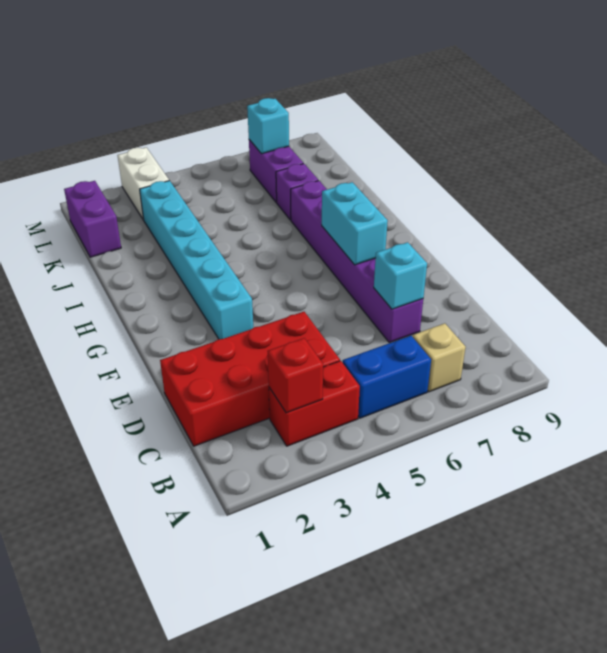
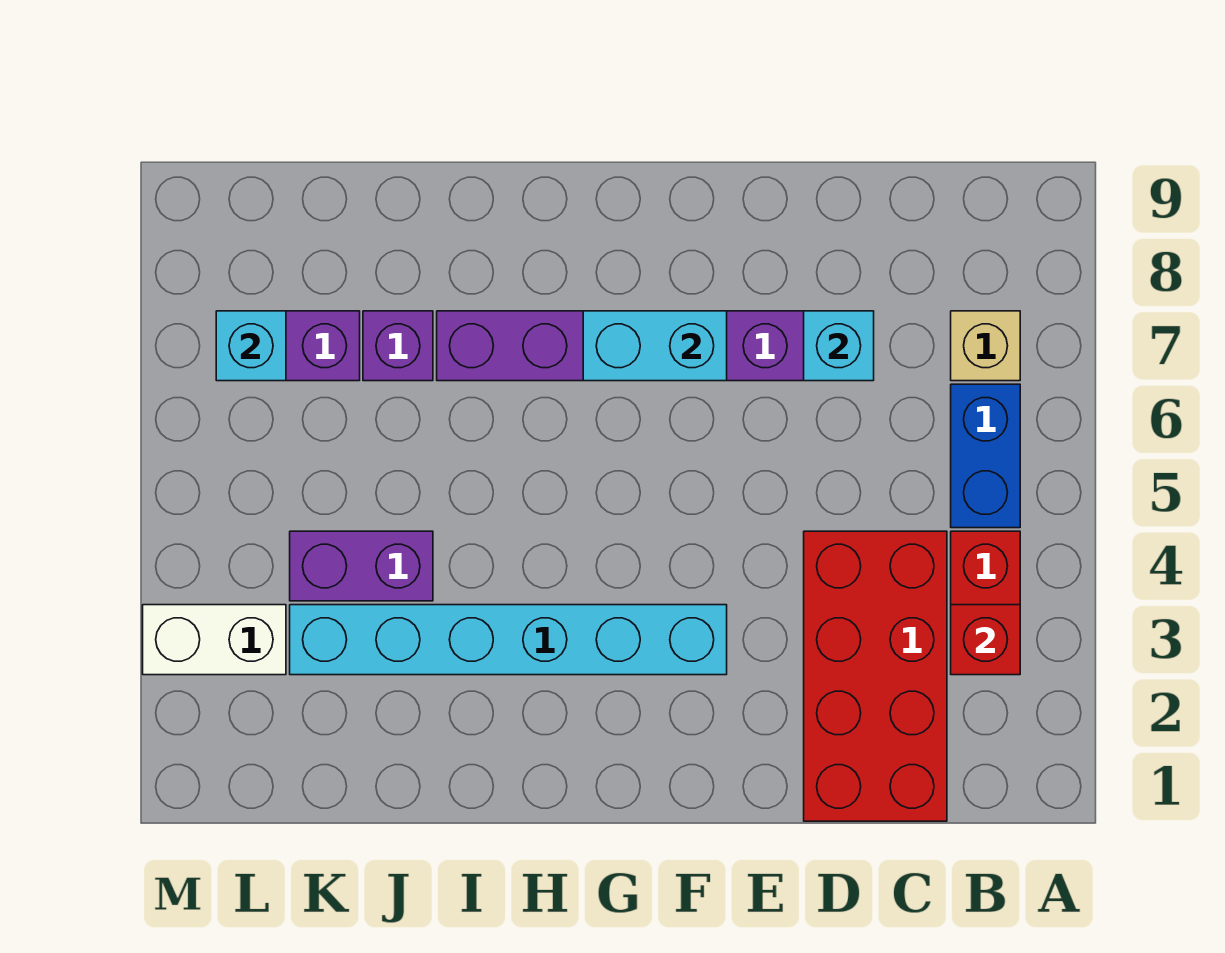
purple 1x2 brick [64,181,121,257] -> purple 1x2 brick moved to [290,531,433,601]

